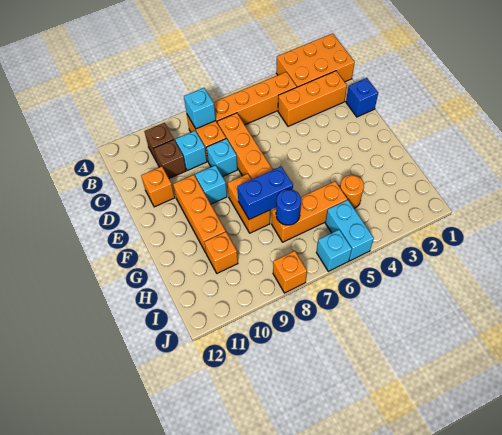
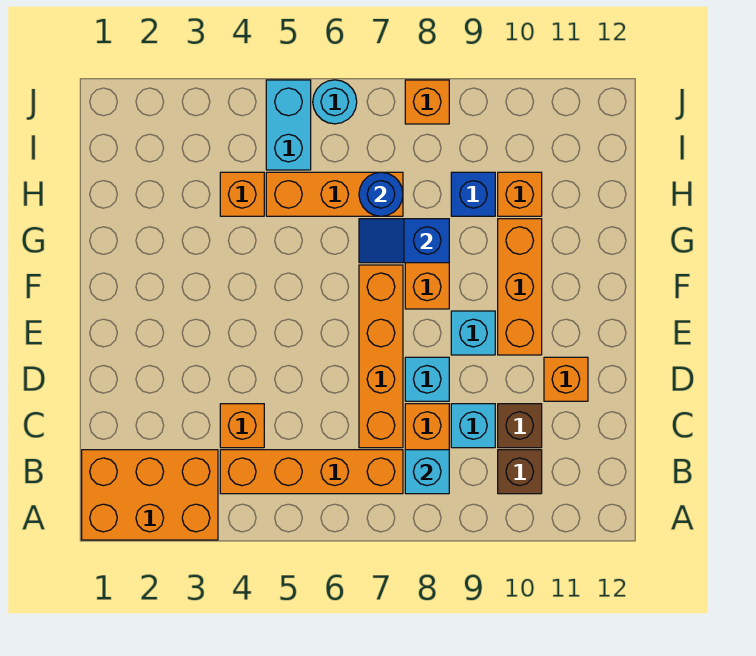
orange 1x3 brick [278,71,347,126] -> orange 1x1 brick [220,404,264,448]
blue 1x1 brick [346,78,378,117] -> blue 1x1 brick moved to [451,172,495,216]
blue 1x2 brick [237,167,293,219] -> blue 1x2 slope [359,219,449,263]
orange 1x1 round brick [340,175,364,208] -> orange 1x1 brick [220,172,264,216]
cyan 1x1 brick [317,230,352,271] -> cyan 1x1 round brick [313,80,357,124]

